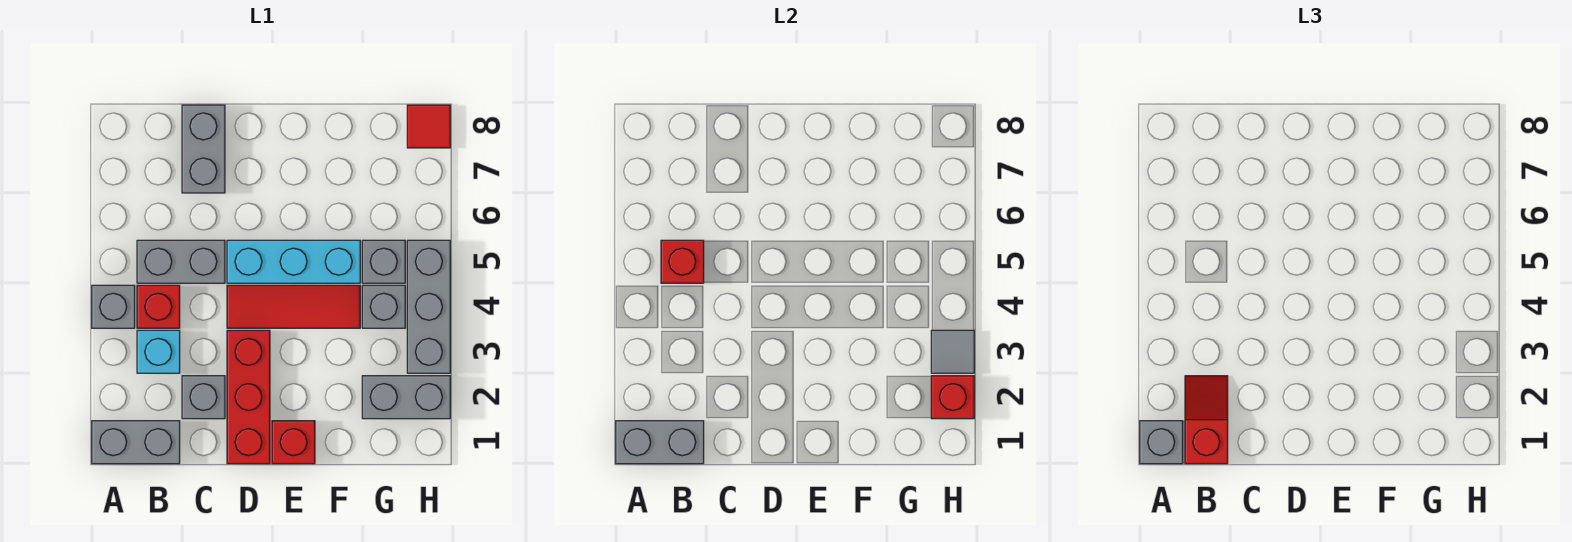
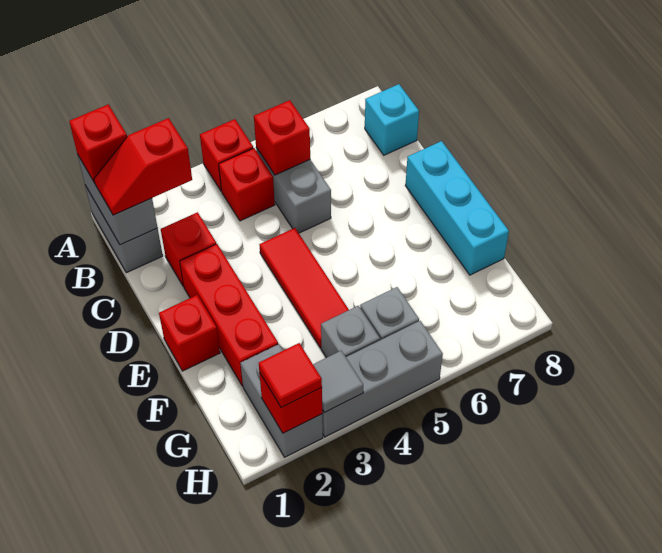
grey 1x1 brick [1140,421,1183,464] -> red 1x1 brick [69,104,127,183]
grey 1x1 brick [92,285,135,328] -> red 1x1 brick [200,119,253,191]
red 1x2 slope [1185,376,1228,464] -> red 1x2 slope turned to [94,118,192,215]
cyan 1x1 brick [137,330,180,373] -> cyan 1x1 brick moved to [365,84,419,155]
grey 1x1 brick [182,376,225,419] -> red 1x1 brick [161,212,216,287]
grey 1x2 brick [182,105,225,193] -> none
red 1x3 brick [227,330,270,464] -> red 1x3 brick turned to [180,244,278,386]
cyan 1x3 brick [227,240,360,283] -> cyan 1x3 brick moved to [405,141,509,275]
red 1x1 tile [407,105,450,148] -> red 1x1 tile moved to [259,343,322,407]

